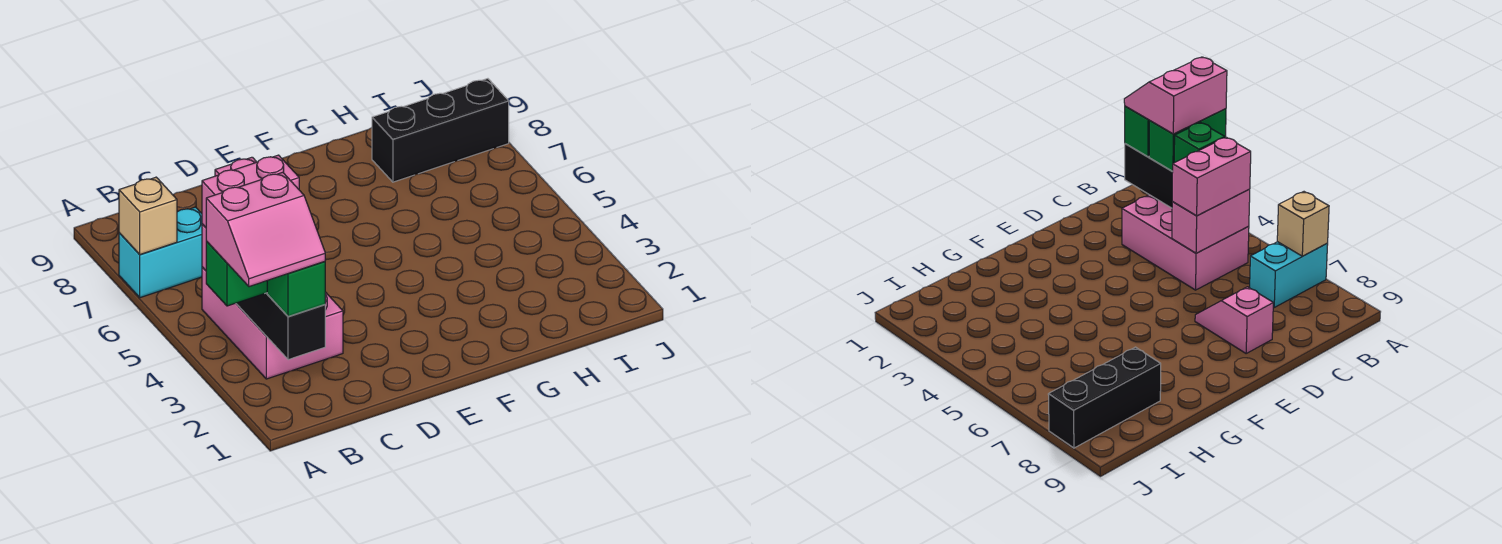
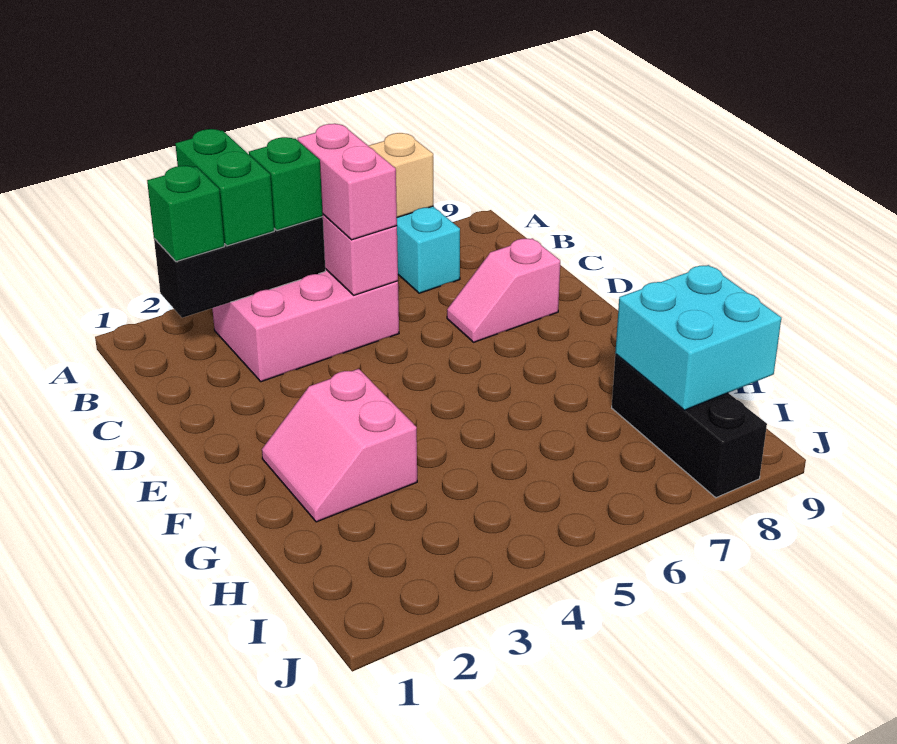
pink 2x2 slope [206,172,325,287] -> pink 2x2 slope moved to [262,369,417,522]
none -> cyan 2x2 brick [615,265,781,410]

